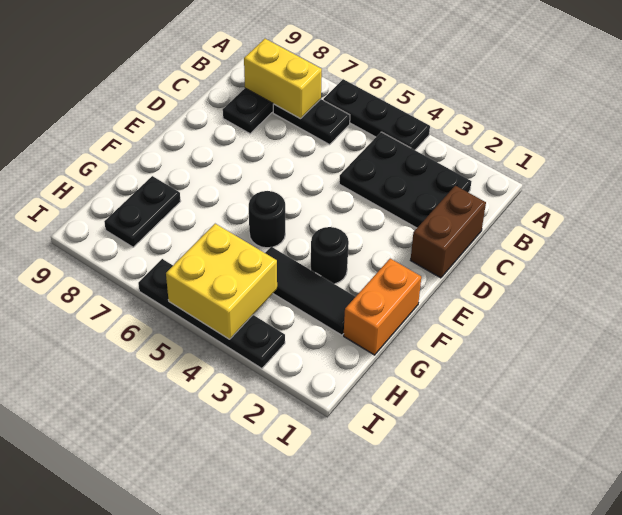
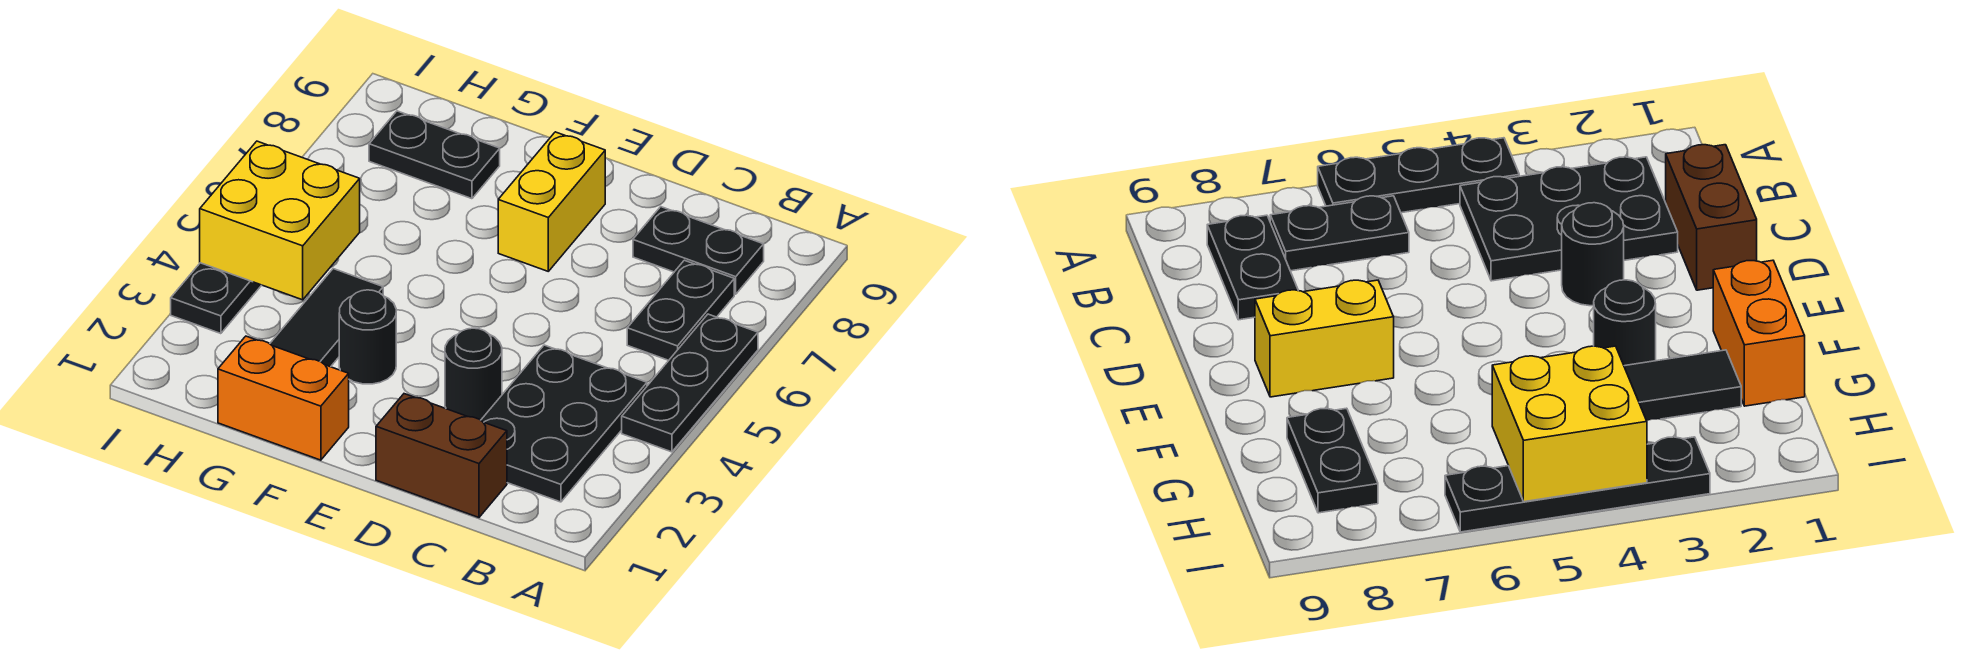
yellow 1x2 brick [244,39,322,119] -> yellow 1x2 brick moved to [498,132,605,271]
black 1x1 round brick [249,191,285,248] -> black 1x1 round brick moved to [445,328,502,420]

